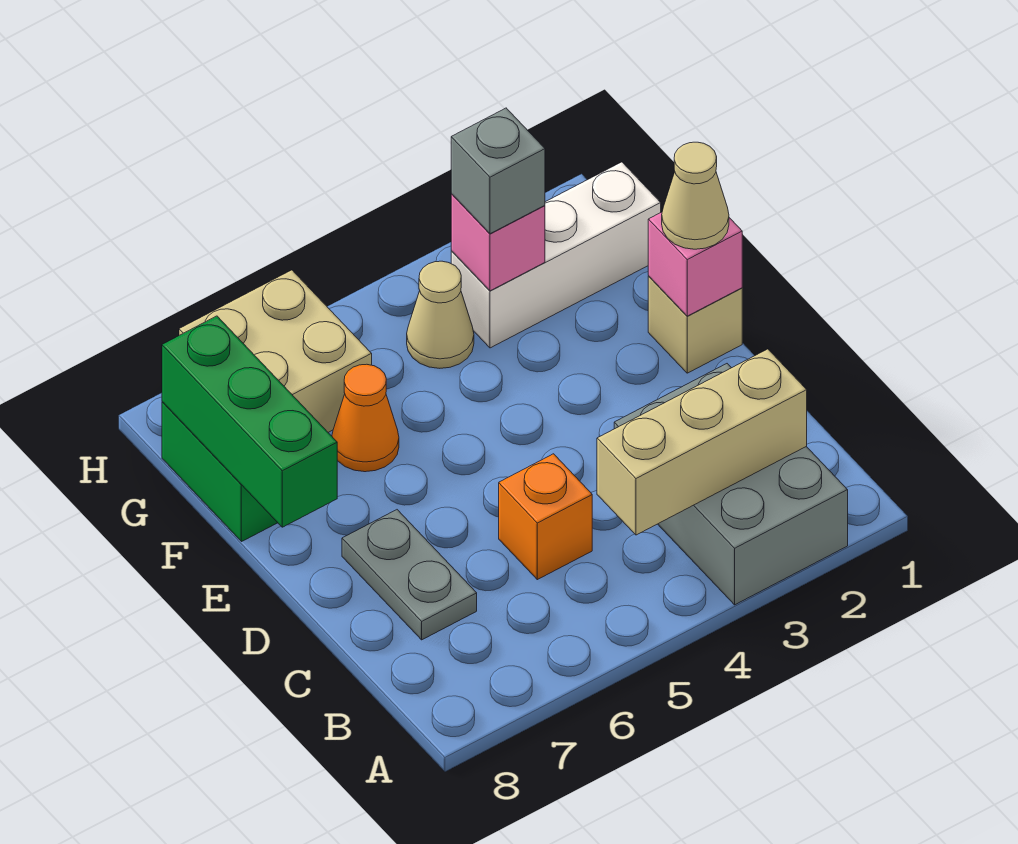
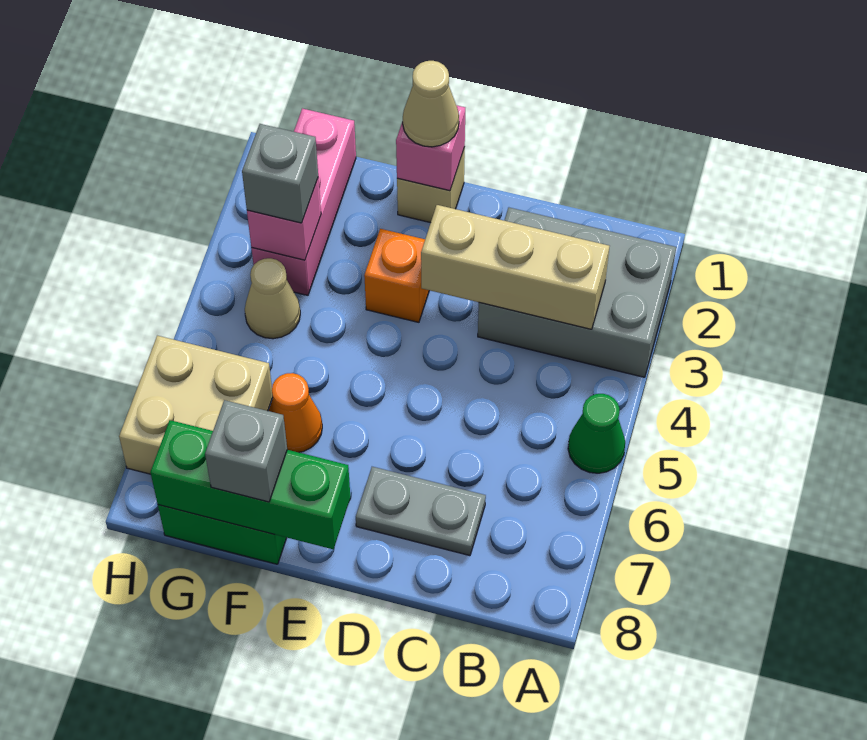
none -> green 1x1 cone [568,394,625,473]
tan 1x3 brick [597,349,807,535] -> tan 1x3 brick turned to [421,205,609,329]
orange 1x1 brick [499,454,592,580] -> orange 1x1 brick moved to [364,229,429,322]
none -> grey 1x1 brick [205,400,287,502]
white 1x3 brick [451,162,661,348] -> pink 1x3 brick [251,108,356,295]

